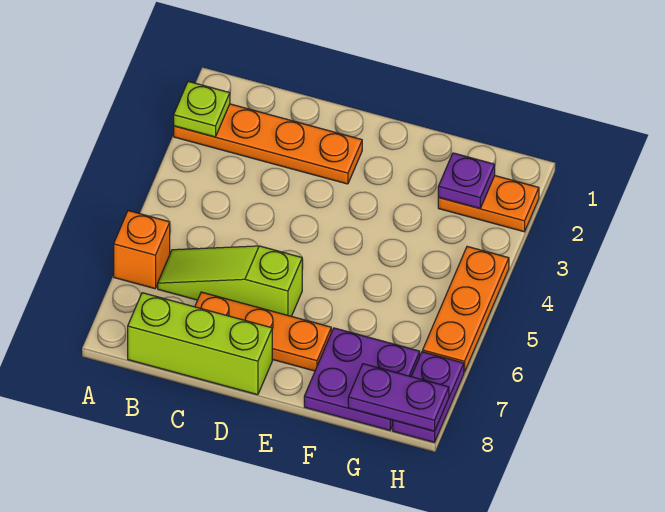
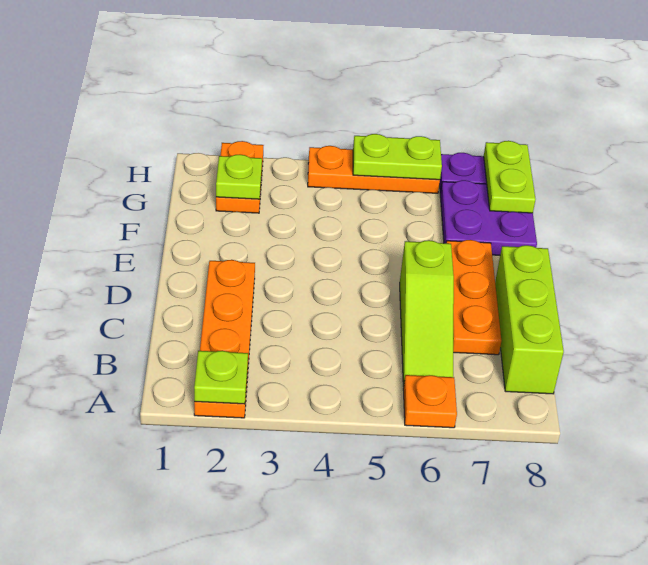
orange 1x1 brick [114,211,170,289] -> orange 1x1 plate [403,375,457,428]
purple 1x1 plate [438,153,495,208] -> lime 1x1 plate [216,155,262,199]
purple 1x2 plate [348,364,449,431] -> lime 1x2 plate [484,141,536,213]
none -> lime 1x2 plate [353,134,442,180]

